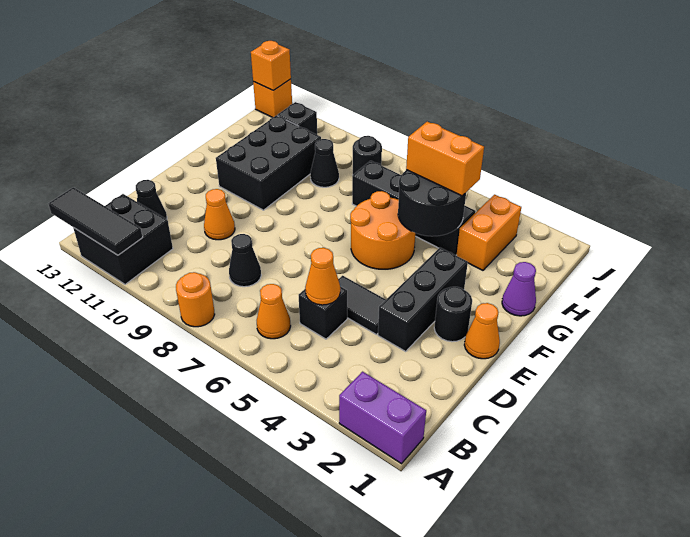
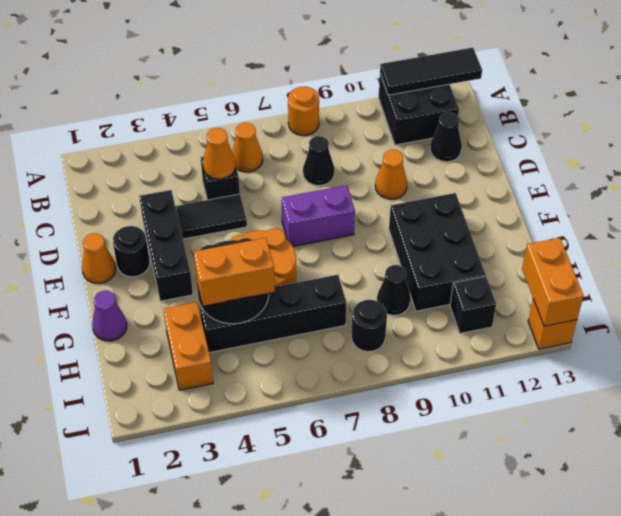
purple 1x2 brick [339,372,426,464] -> purple 1x2 brick moved to [282,185,355,246]
orange 1x1 brick [251,41,291,90] -> orange 1x2 brick [522,238,584,326]

